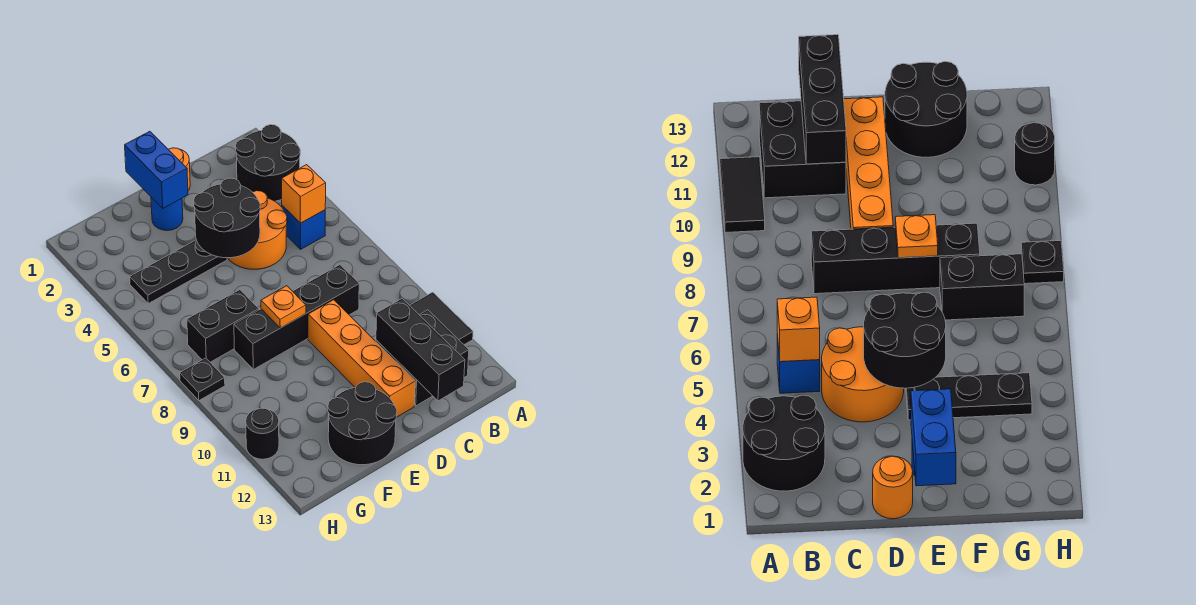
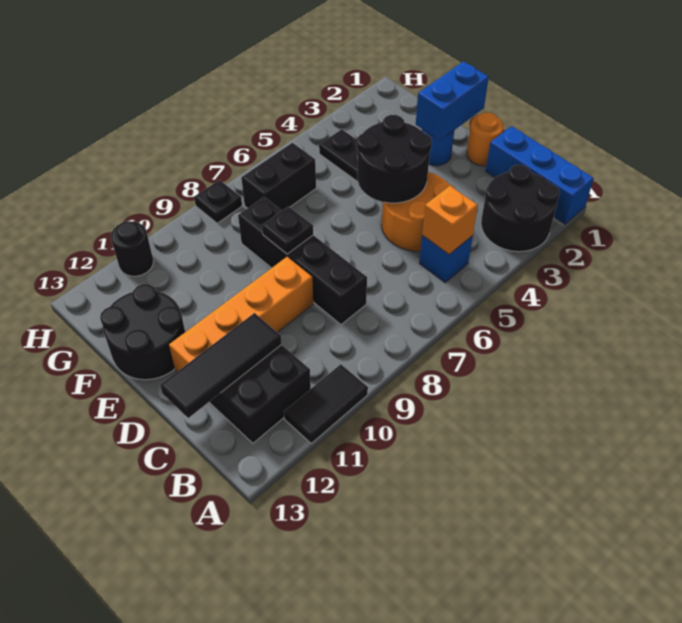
none -> blue 1x3 brick [486,126,594,224]
black 1x3 brick [376,299,465,401] -> black 1x3 tile [160,313,282,418]
orange 1x1 plate [261,286,306,328] -> black 1x1 plate [262,206,313,254]
black 1x2 brick [187,290,259,362] -> black 1x2 brick turned to [241,143,316,210]

